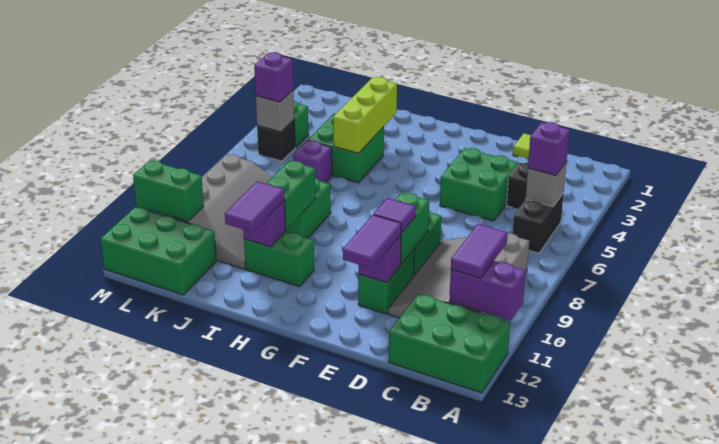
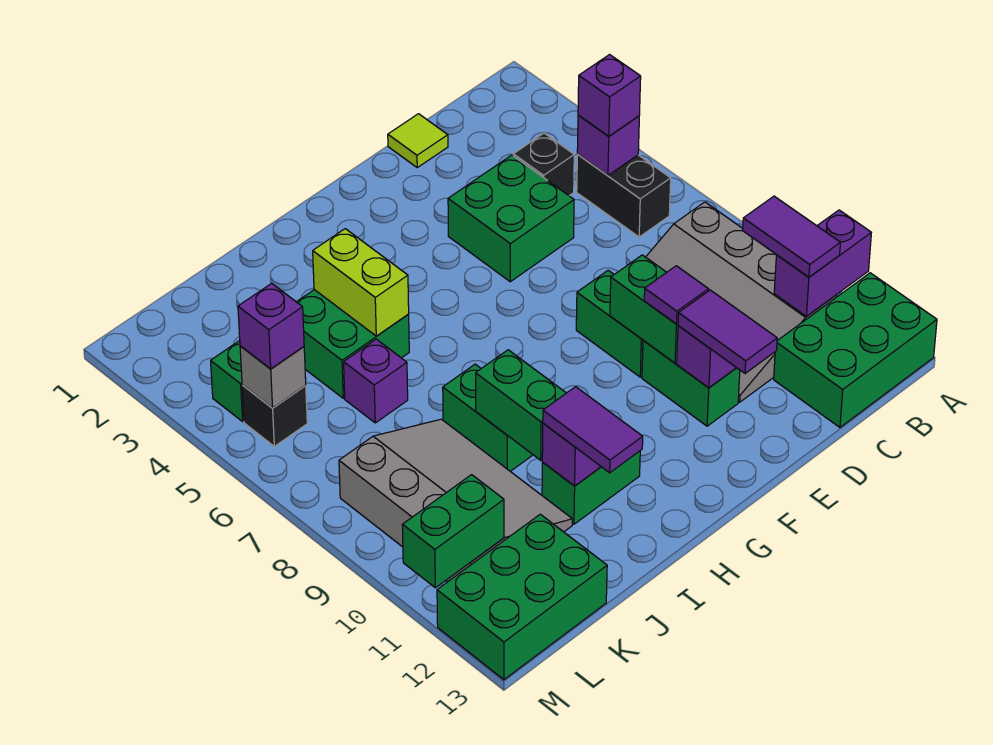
grey 1x1 brick [526,162,567,207] -> purple 1x1 brick [577,115,639,176]
lime 1x3 brick [333,77,397,153] -> lime 1x2 brick [313,229,409,336]

